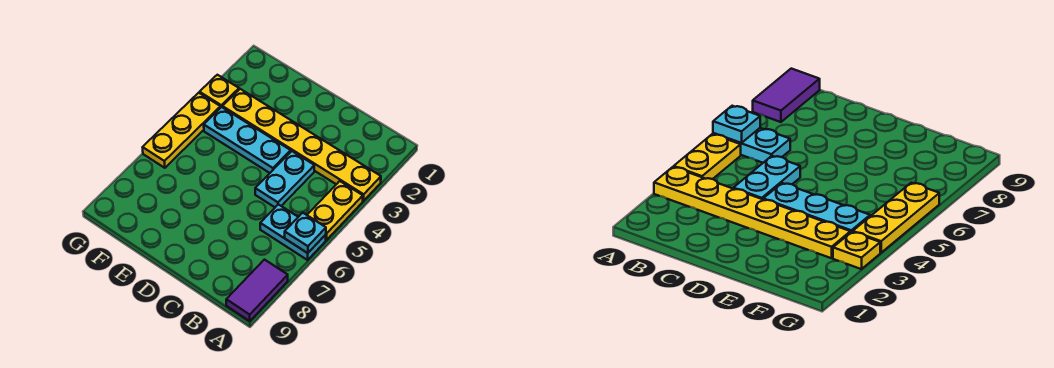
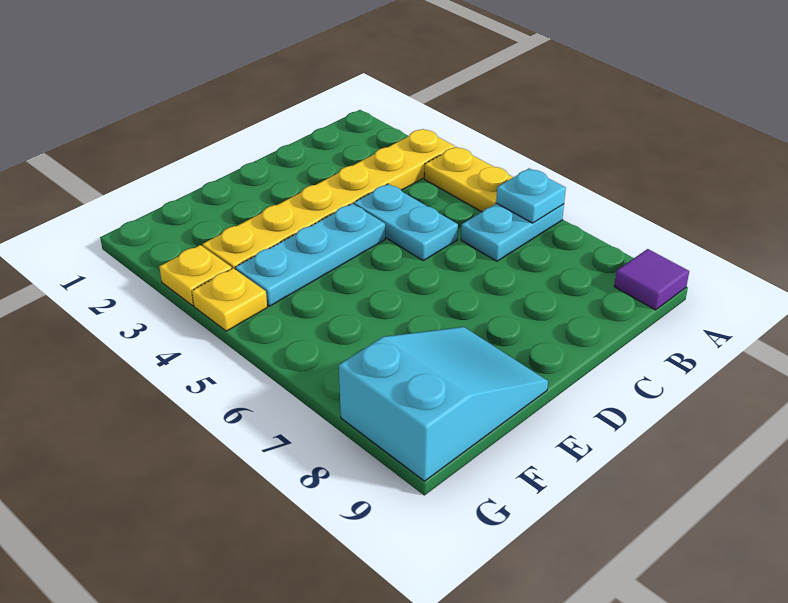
purple 1x2 tile [226,260,288,321] -> purple 1x1 tile [614,249,689,310]
none -> cyan 2x3 slope [339,327,548,481]
yellow 1x3 plate [143,93,221,168] -> yellow 1x1 plate [192,268,267,331]

